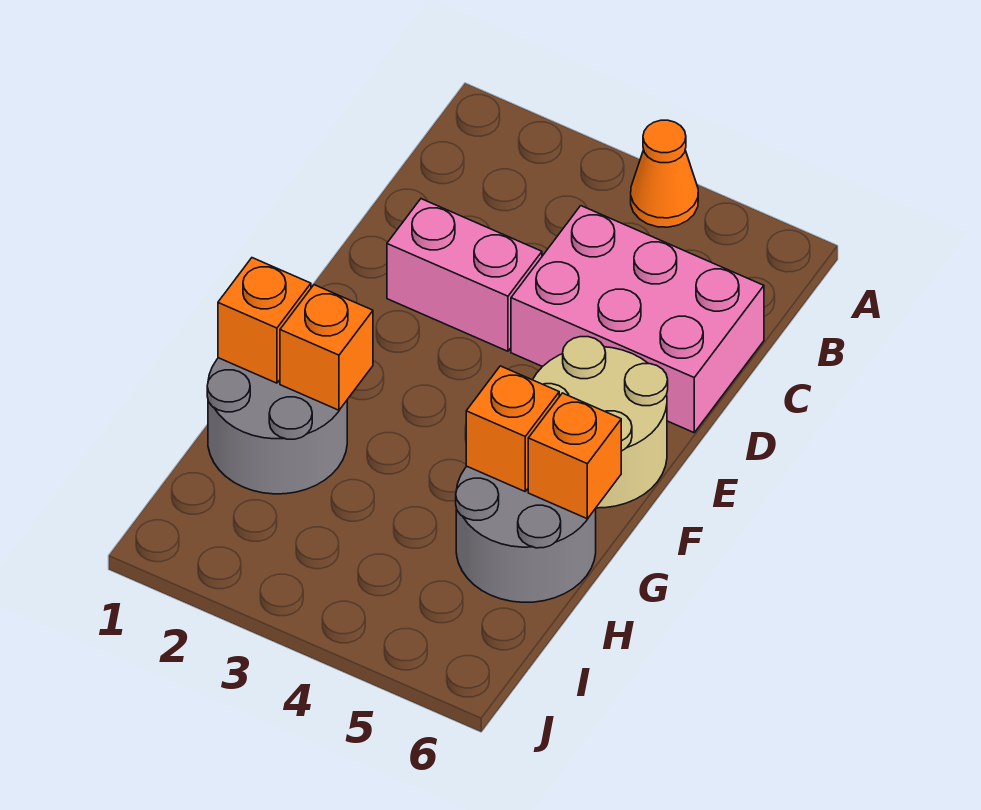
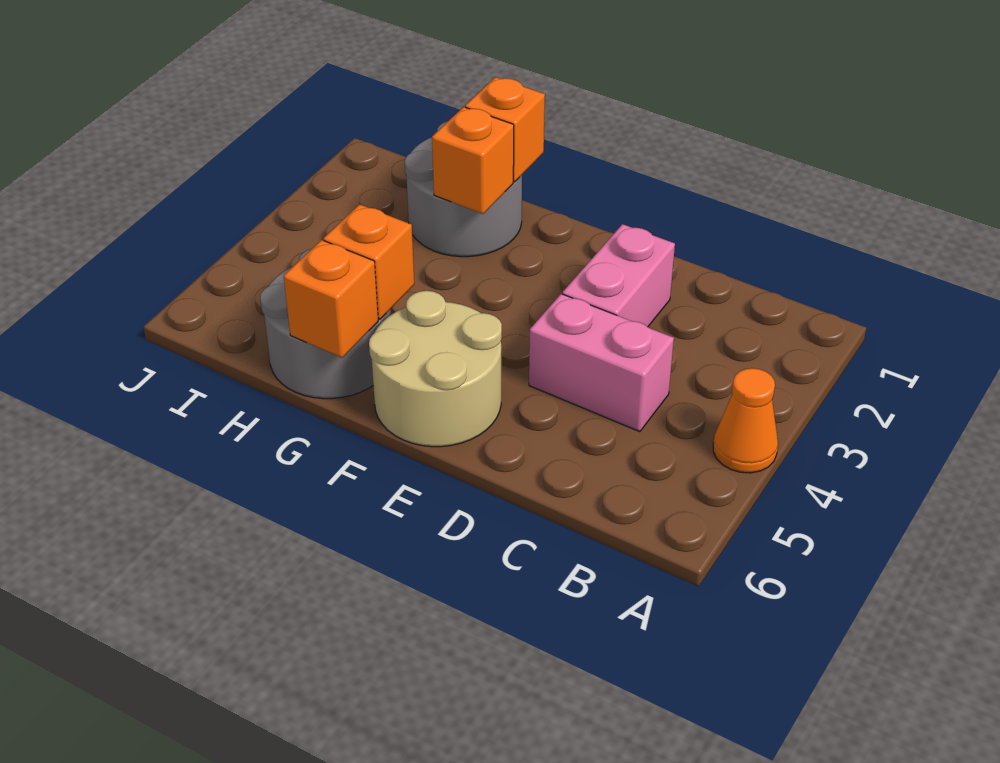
pink 2x3 brick [511,206,764,433] -> pink 1x2 brick [529,294,674,432]

